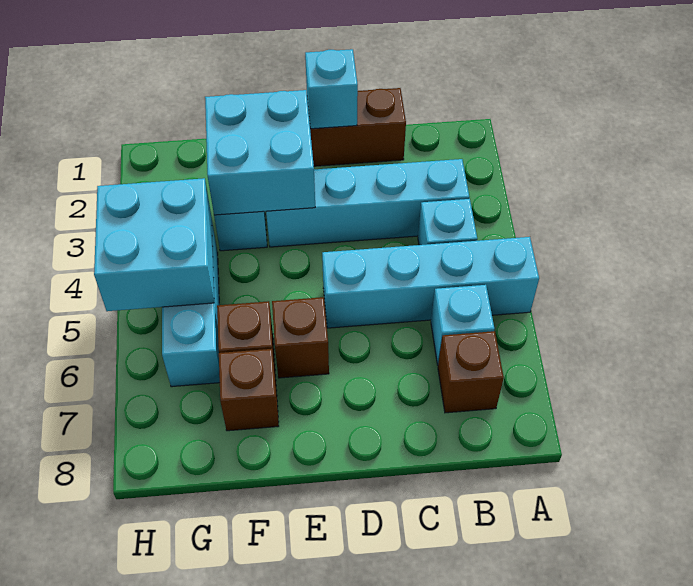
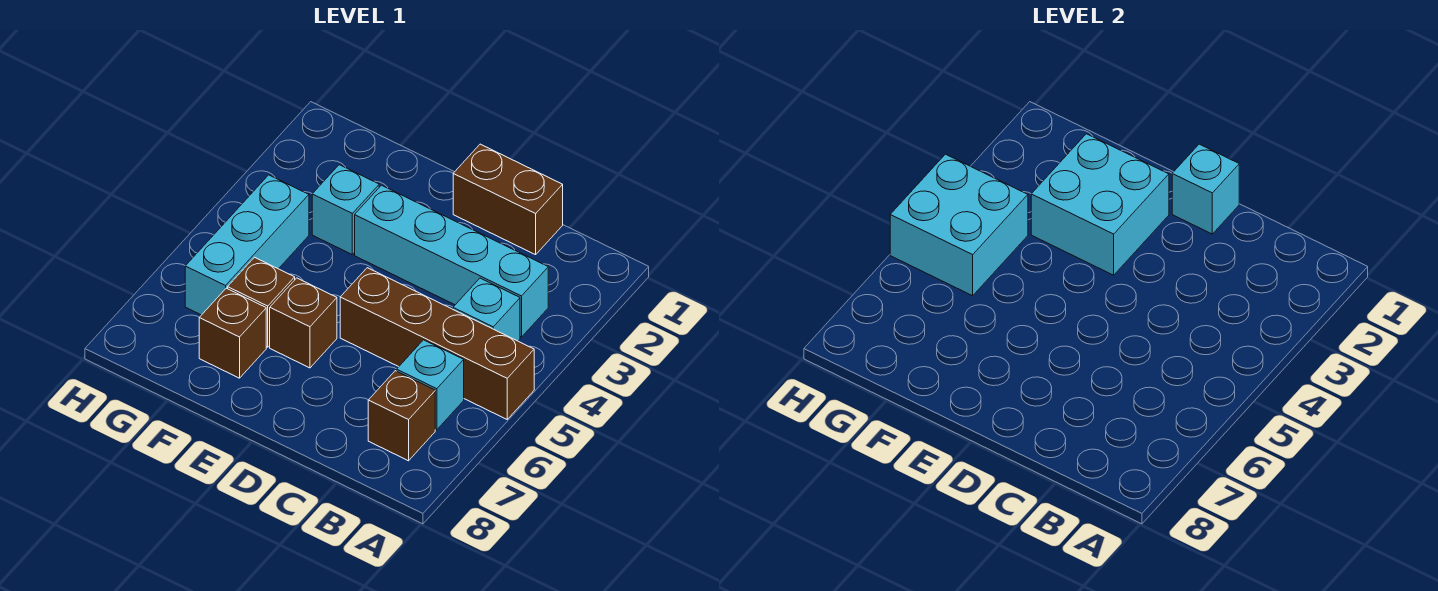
cyan 1x4 brick [322,237,539,328] -> brown 1x4 brick [340,268,534,419]

